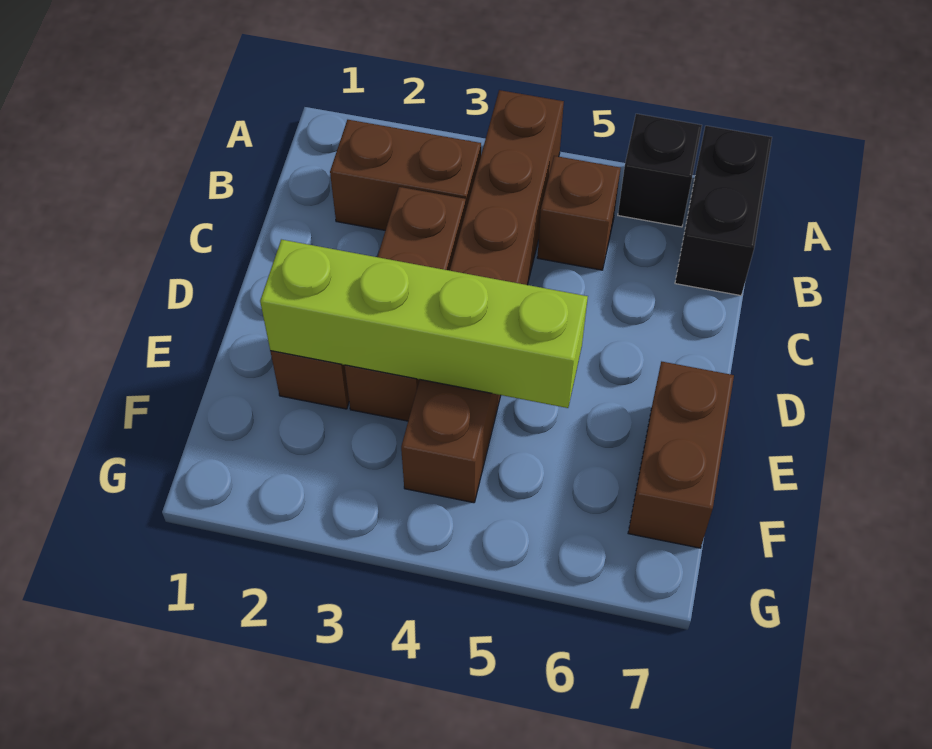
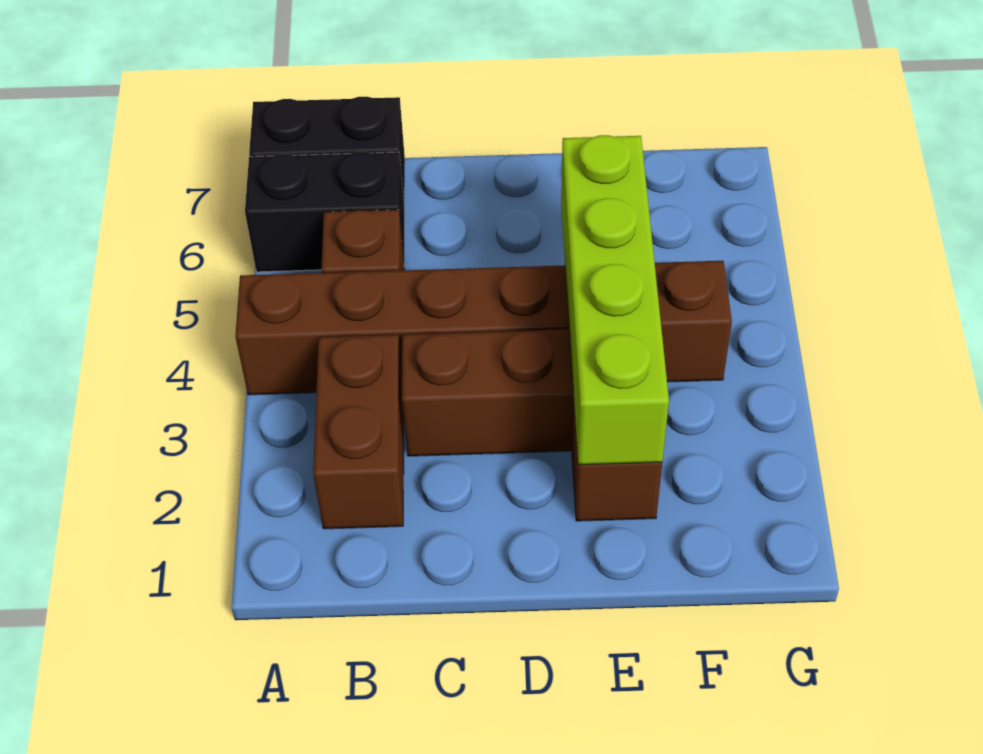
black 1x1 brick [618,114,702,227] -> black 1x2 brick [245,152,405,272]
brown 1x2 brick [628,362,734,548] -> none

